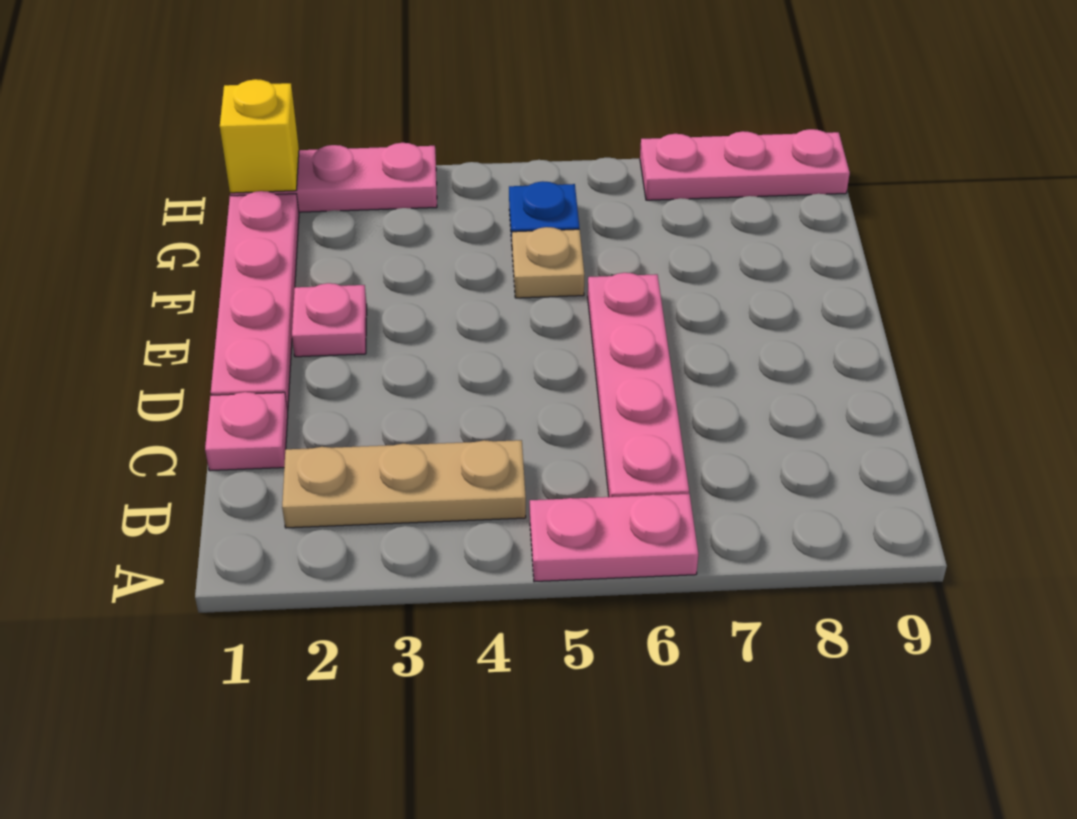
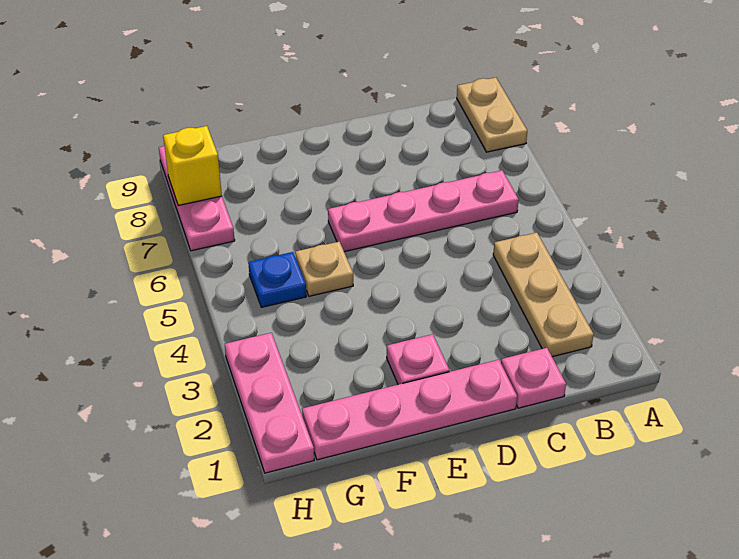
pink 1x2 plate [530,494,698,582] -> none
none -> tan 1x2 plate [457,77,527,152]
yellow 1x1 brick [220,79,299,193] -> yellow 1x1 brick moved to [163,126,222,206]

